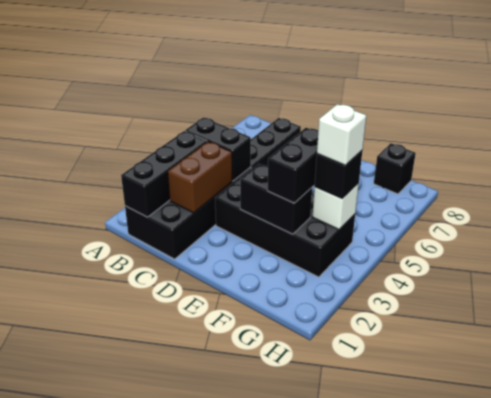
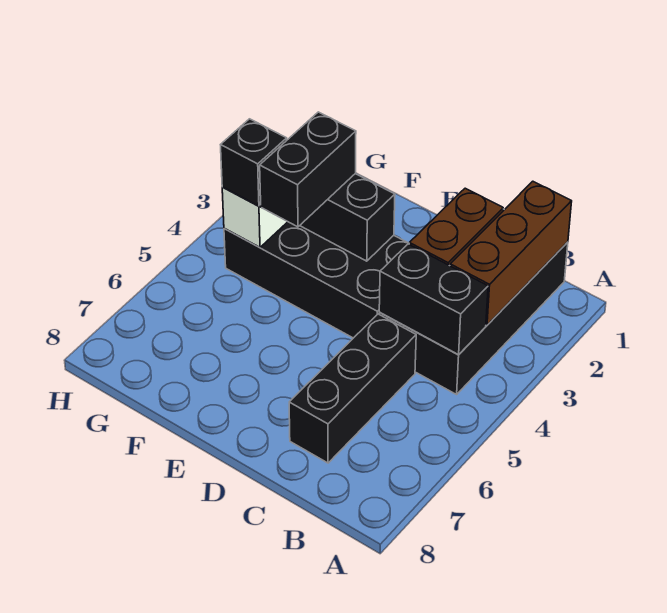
black 1x3 brick [121,131,207,217] -> brown 1x3 brick [450,181,572,325]
white 1x1 brick [317,104,366,165] -> none
black 1x1 brick [374,143,416,194] -> none

